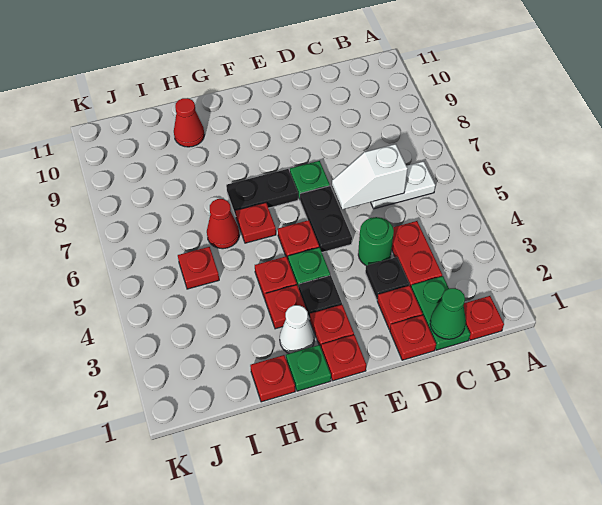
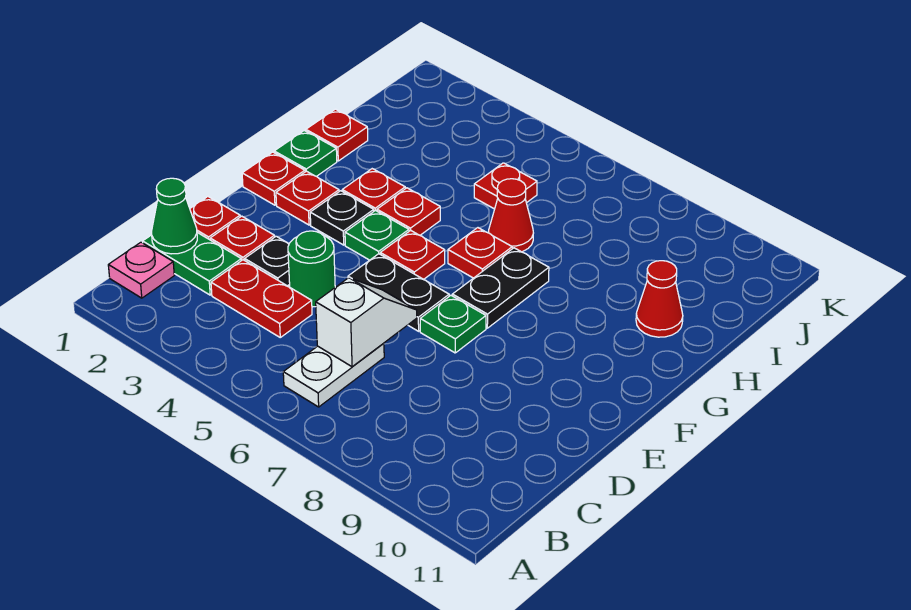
red 1x1 plate [464,296,504,340] -> pink 1x1 plate [108,242,174,298]
white 1x1 cone [280,305,314,353] -> none

